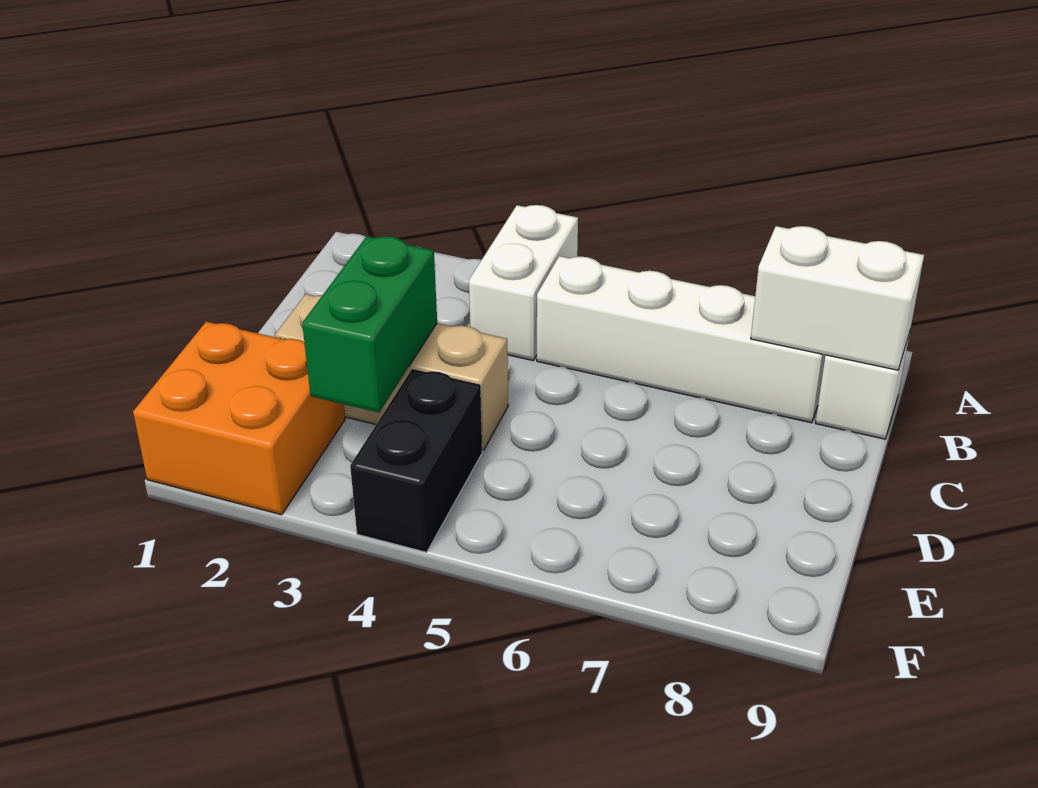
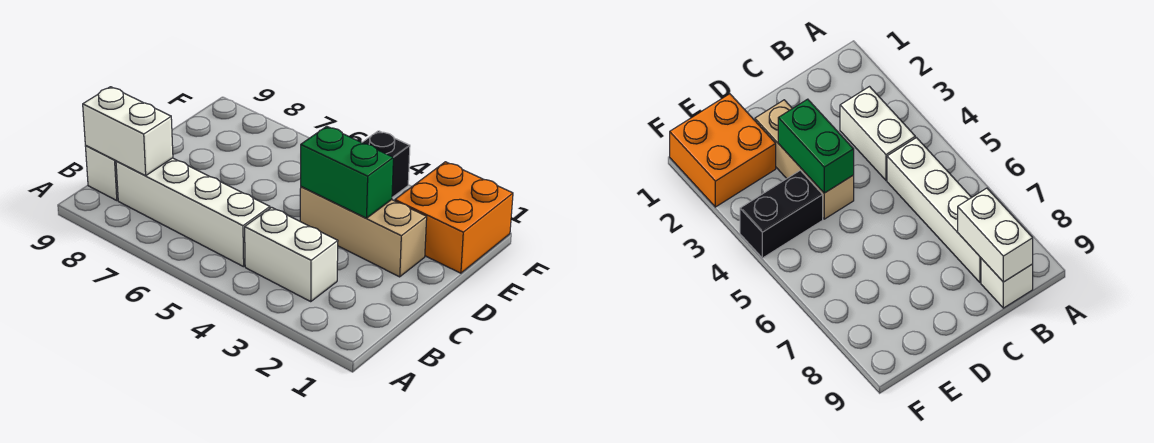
white 1x2 brick [469,205,578,361] -> white 1x2 brick turned to [245,207,338,301]
green 1x2 brick [302,236,437,412] -> green 1x2 brick turned to [301,126,393,218]

